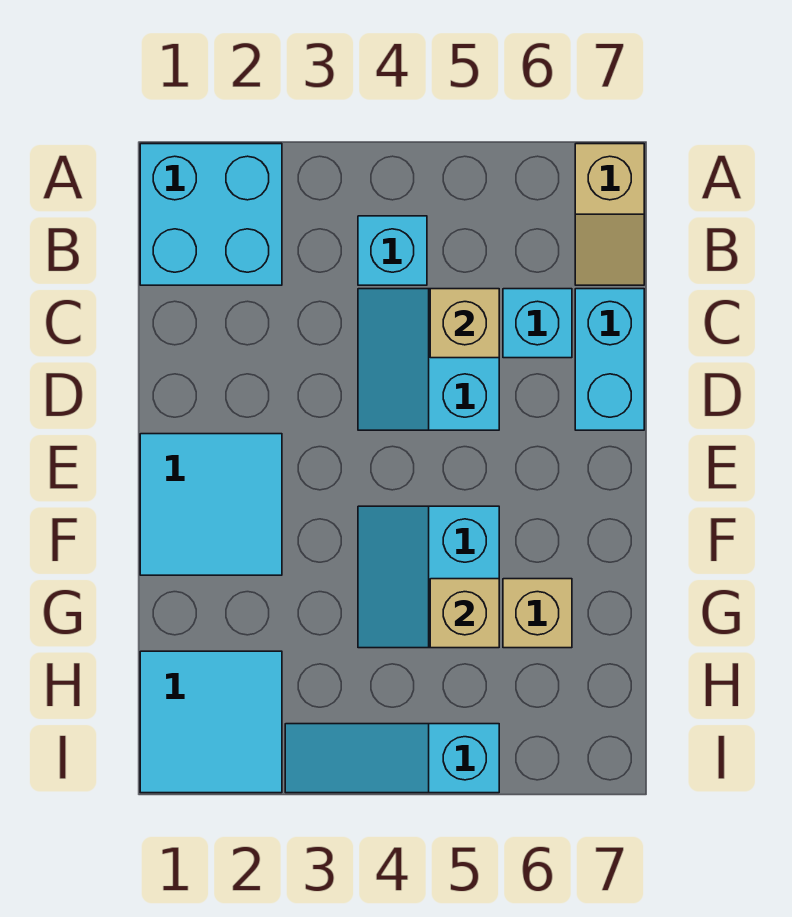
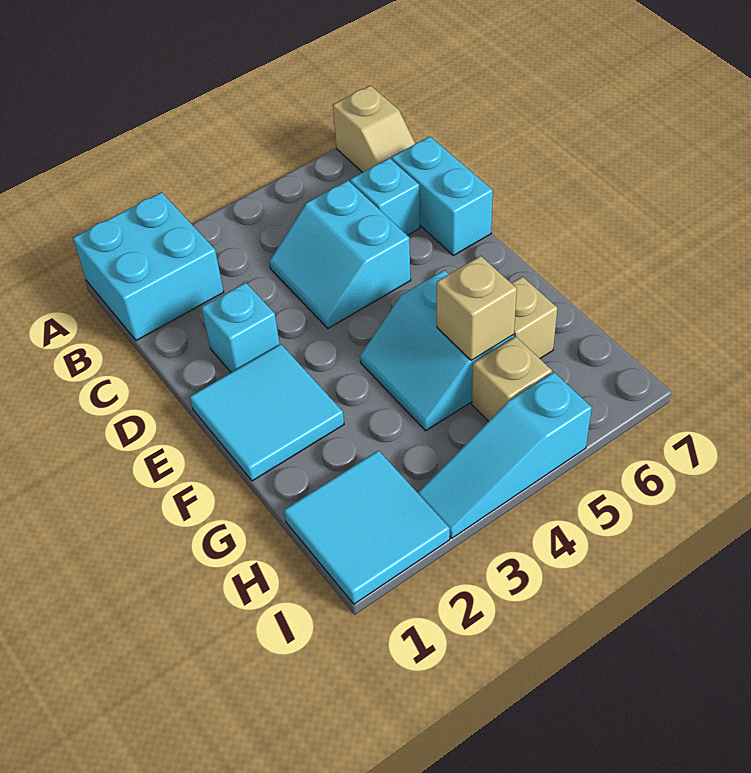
cyan 1x1 brick [358,216,427,285] -> cyan 1x1 brick moved to [201,283,280,372]
tan 1x1 brick [430,289,499,358] -> tan 1x1 brick moved to [472,336,552,421]

